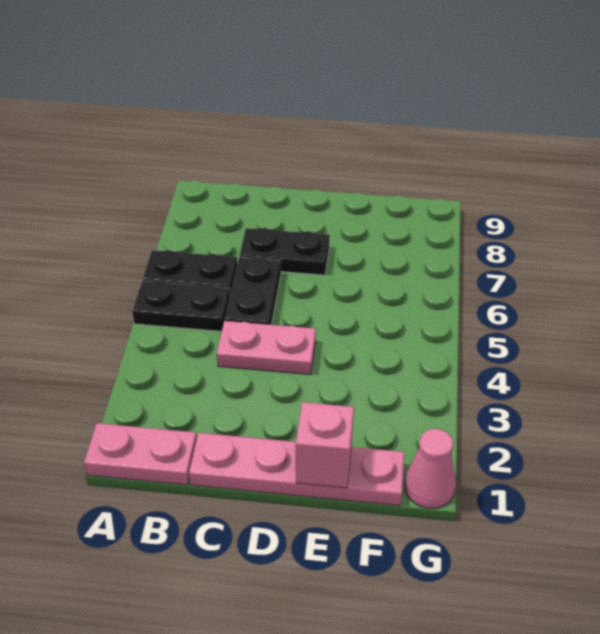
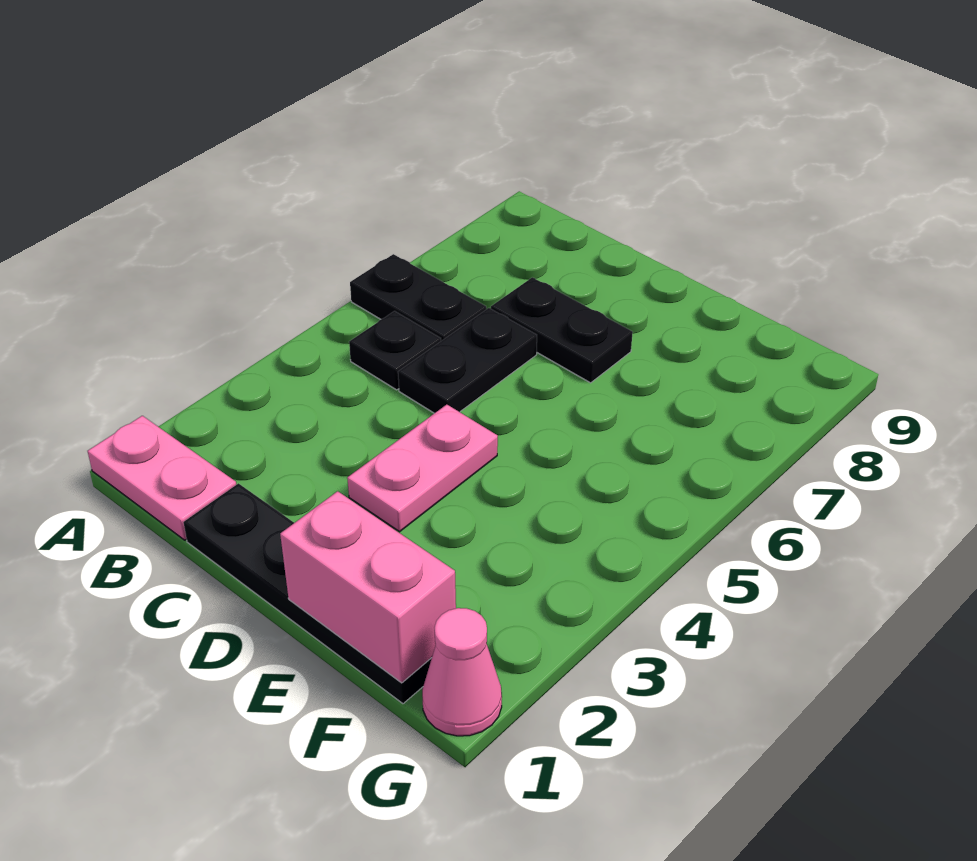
black 1x2 plate [132,281,230,331] -> black 1x1 plate [349,311,441,390]
pink 1x4 plate [189,433,404,506] -> black 1x4 plate [183,483,432,704]
pink 1x2 plate [217,321,316,375] -> pink 1x2 plate turned to [347,405,498,532]
pink 1x1 brick [296,402,354,488] -> pink 1x2 brick [280,491,456,683]

